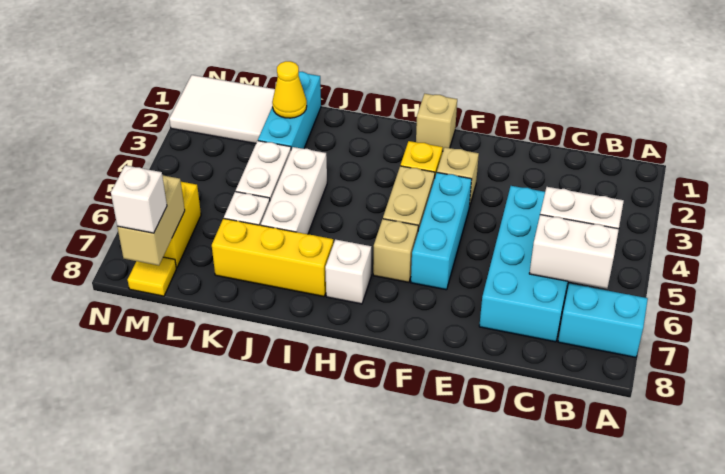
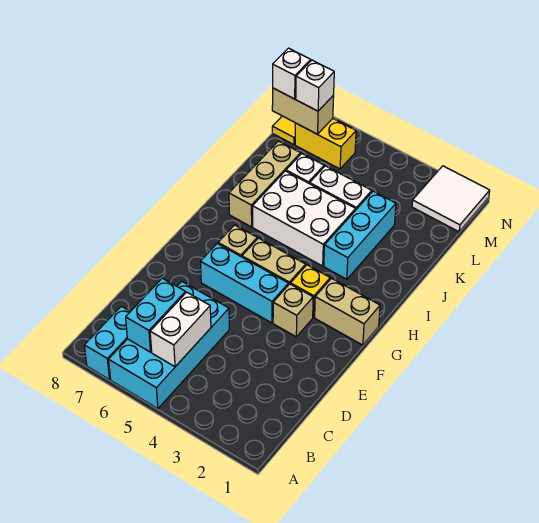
white 1x2 brick [529,215,619,289] -> cyan 1x2 brick [126,278,186,352]
cyan 2x4 brick [479,186,568,342] -> cyan 2x4 brick turned to [109,281,229,409]
tan 1x1 brick [416,94,457,151] -> tan 1x2 brick [315,278,380,345]
white 1x1 brick [325,239,371,304] -> white 1x1 brick moved to [296,60,334,111]
yellow 1x3 brick [212,218,333,297] -> tan 1x3 brick [229,141,301,227]
white 1x3 brick [261,147,327,234] -> white 2x3 brick [253,171,356,266]
cyan 1x3 brick [258,72,321,150] -> cyan 1x3 brick turned to [324,191,396,279]
yellow 1x1 cone [272,61,307,118] -> none
white 2x3 tile [169,75,275,144] -> white 2x2 tile [412,166,490,232]

